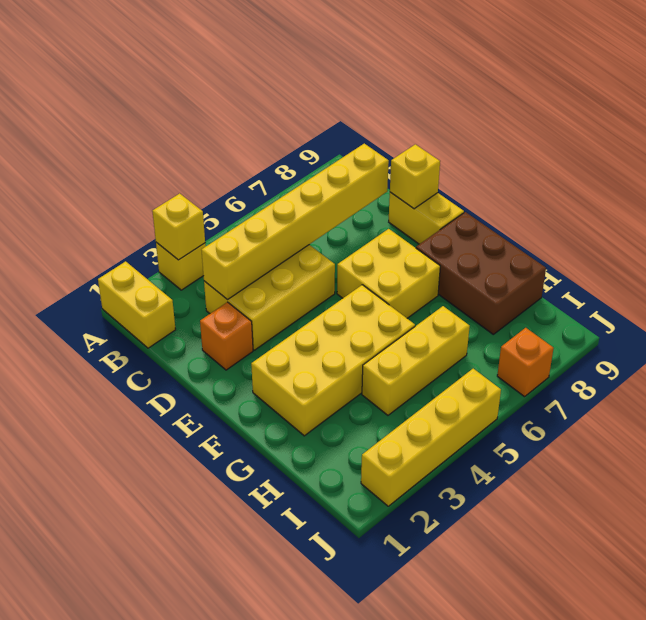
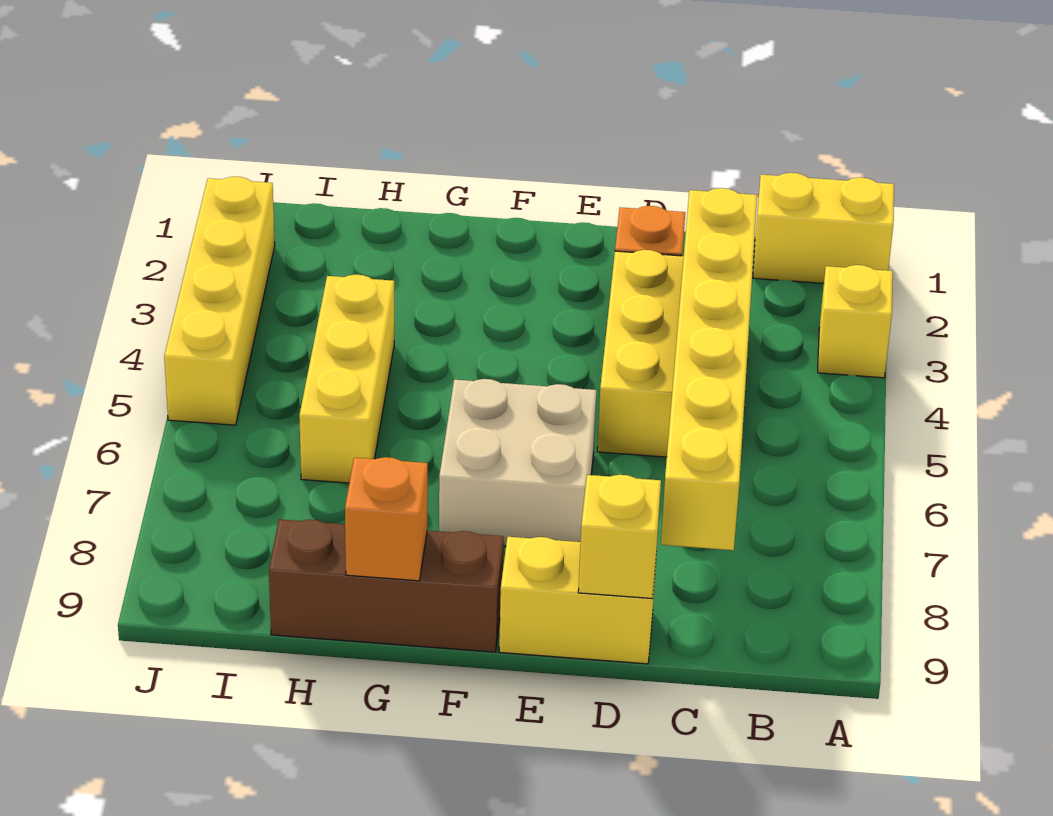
yellow 1x1 brick [152,193,205,260] -> none
yellow 2x2 brick [337,229,440,318] -> tan 2x2 brick [439,379,596,546]
yellow 2x4 brick [251,285,415,436] -> none
brown 2x3 brick [416,212,546,334] -> brown 1x3 brick [269,519,504,652]
orange 1x1 brick [497,328,554,397] -> orange 1x1 brick moved to [345,457,428,581]

